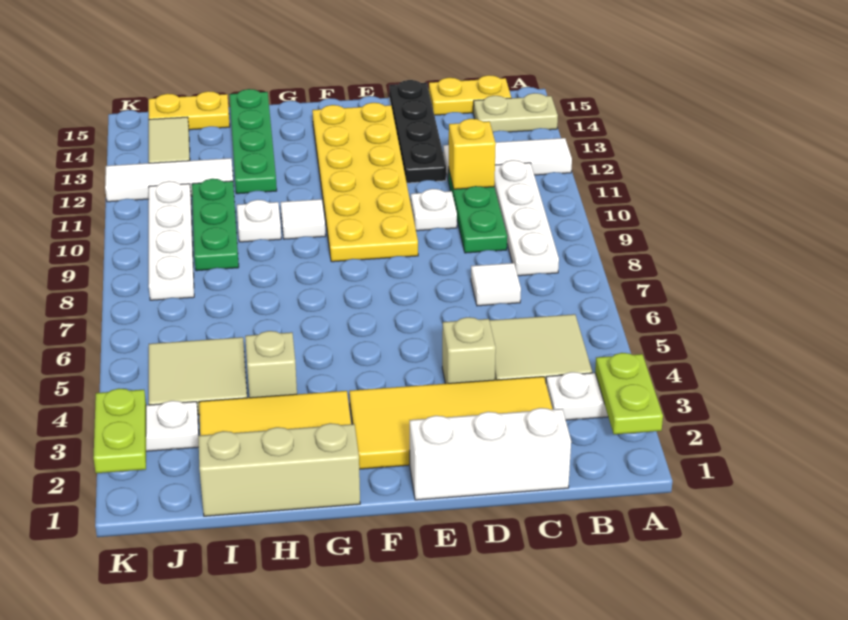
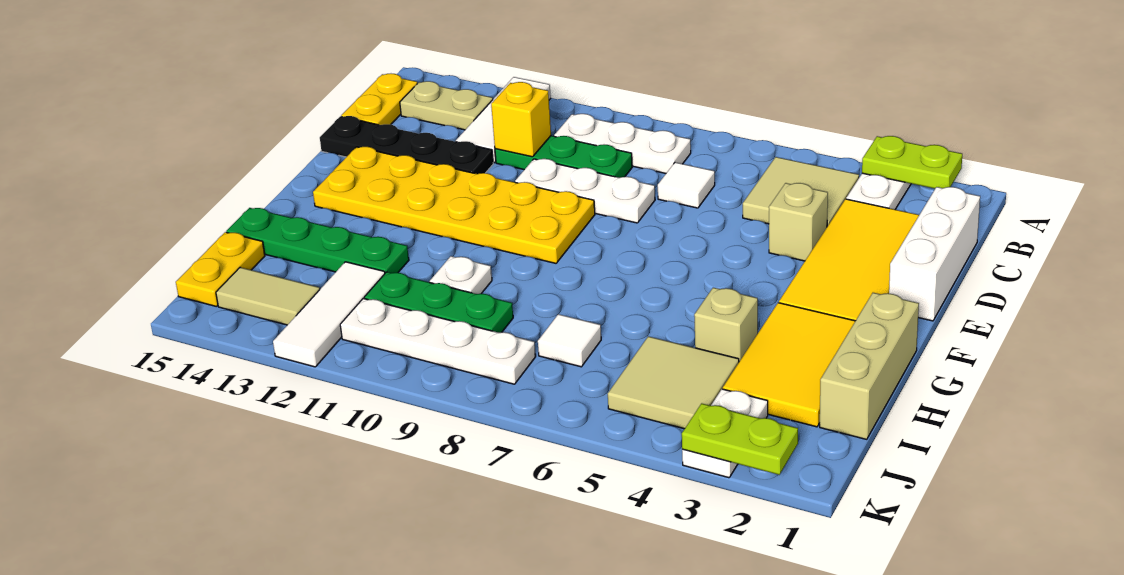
tan 1x2 plate [473,93,558,132] -> tan 1x2 plate turned to [400,81,493,130]
white 1x4 plate [494,160,559,276] -> white 1x3 plate [554,114,691,173]
white 1x1 plate [411,189,457,231] -> white 1x3 plate [515,159,655,223]
white 1x1 tile [281,199,326,239] -> white 1x1 tile moved to [538,314,601,367]

